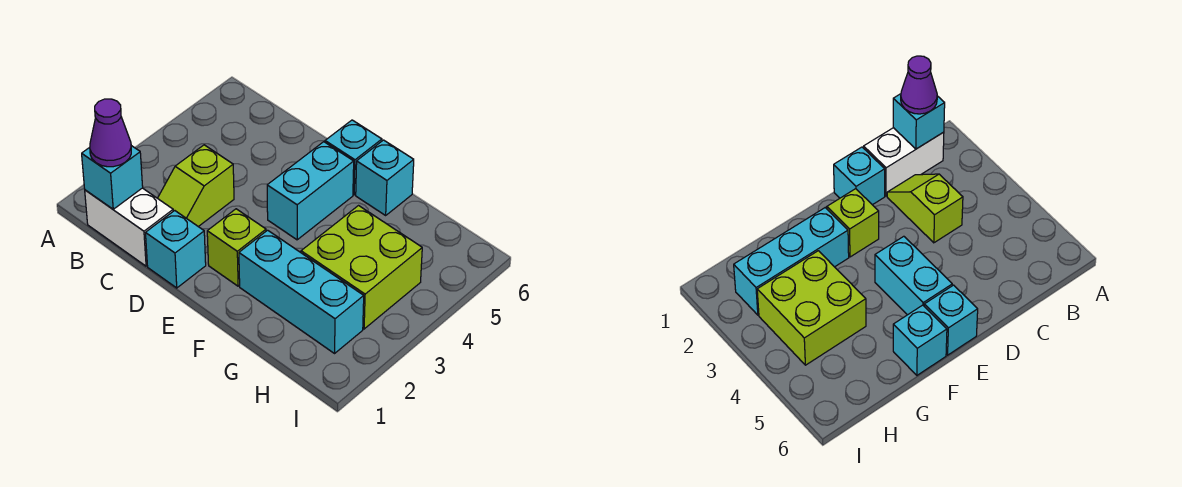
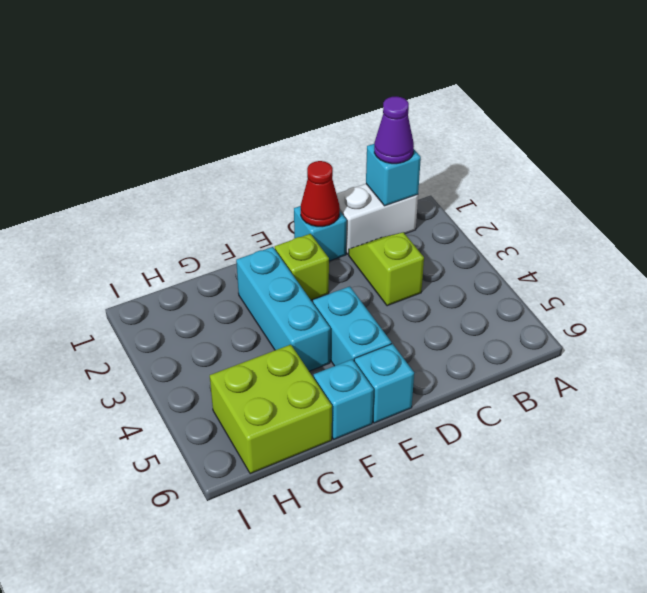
none -> red 1x1 cone [301,161,340,227]
cyan 1x3 brick [239,230,364,353] -> cyan 1x3 brick turned to [236,247,330,371]
lime 2x2 brick [301,206,422,329] -> lime 2x2 brick moved to [210,345,332,474]

